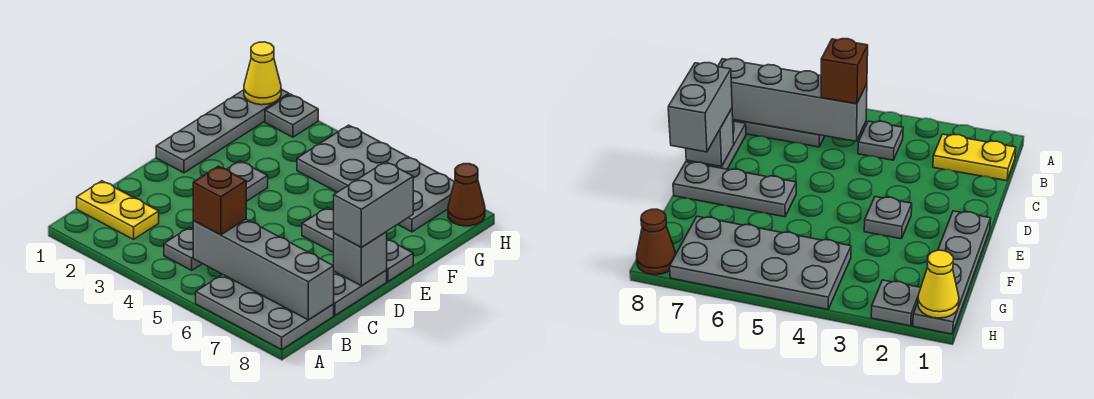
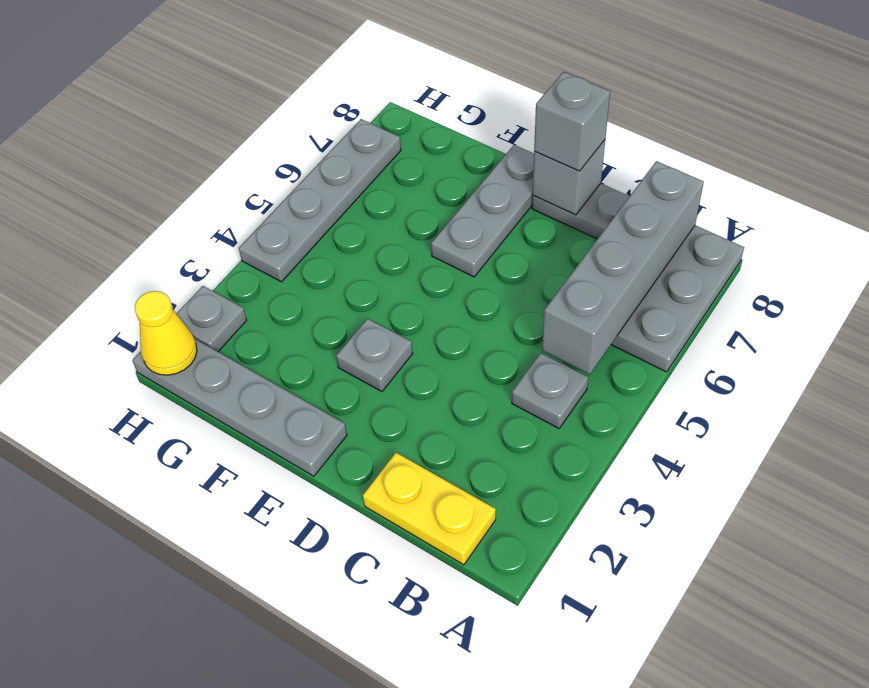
yellow 1x2 plate [77,181,159,239] -> yellow 1x2 plate turned to [363,453,496,565]
brown 1x1 brick [193,166,246,235] -> none
grey 1x2 brick [334,162,413,248] -> grey 1x1 brick [534,72,610,171]
grey 2x4 plate [297,125,455,232] -> grey 1x4 plate [239,119,401,282]
brown 1x1 cone [448,164,485,226] -> none

